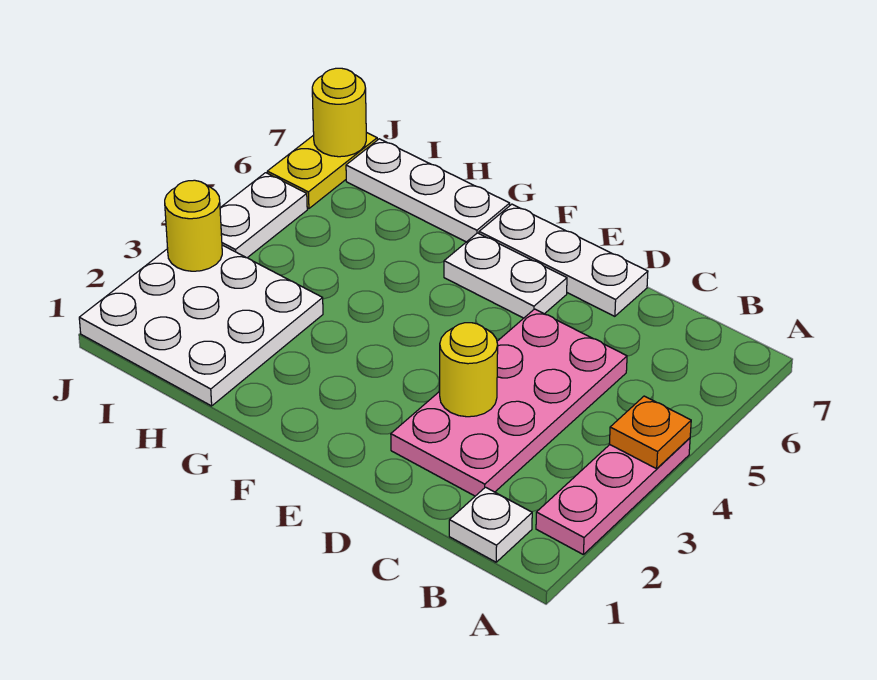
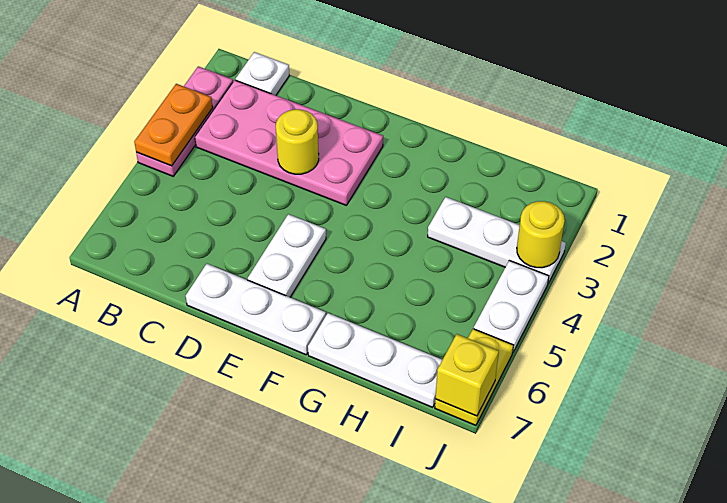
orange 1x1 plate [609,396,691,469] -> orange 1x2 plate [134,84,213,166]
pink 2x4 plate [391,309,627,496] -> pink 2x4 plate turned to [195,80,383,205]
white 1x2 plate [444,233,567,318] -> white 1x2 plate turned to [248,214,326,297]
white 3x3 plate [79,245,323,406] -> white 1x3 plate [428,197,566,283]
yellow 1x1 round brick [312,68,366,157] -> yellow 1x1 brick [435,334,499,416]

